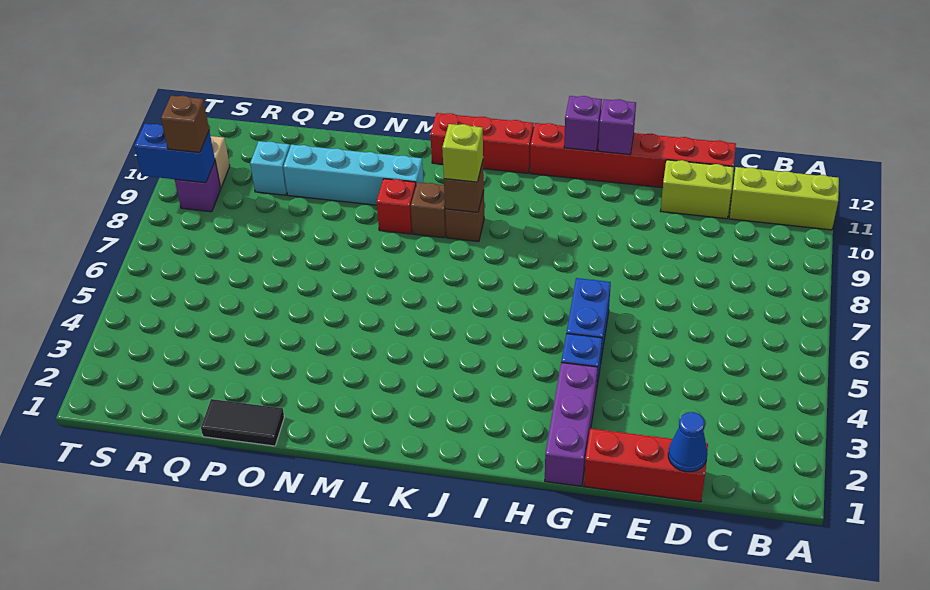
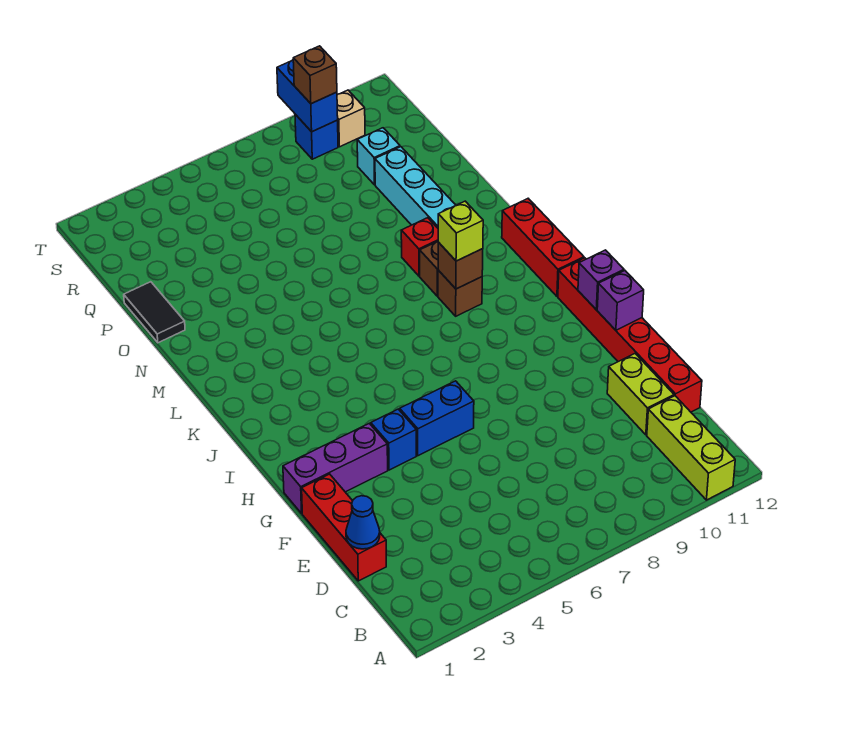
purple 1x1 brick [175,162,221,212] -> blue 1x1 brick [295,114,338,159]

